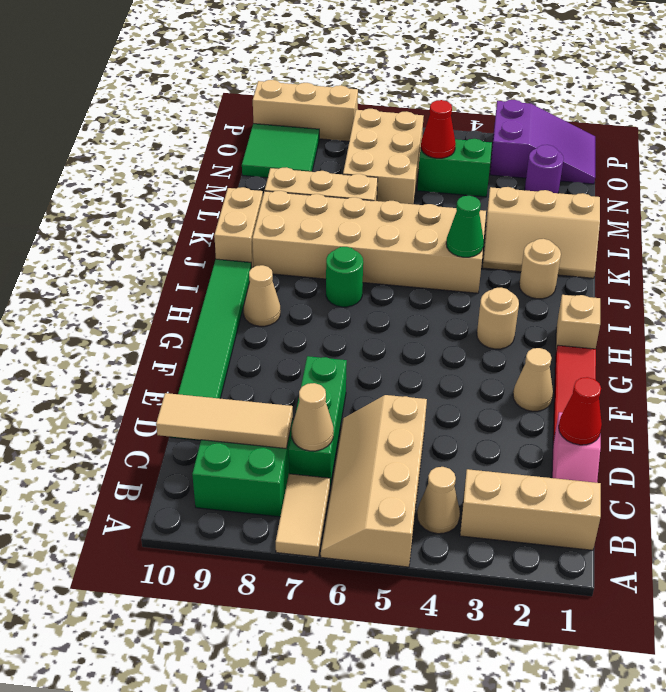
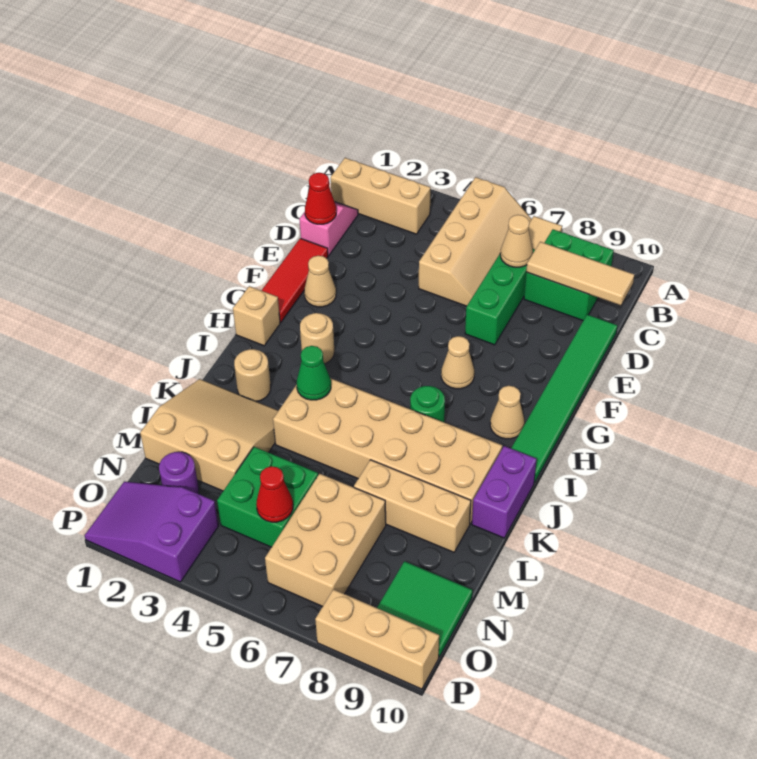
tan 1x1 cone [417,467,460,534] -> tan 1x1 cone moved to [441,336,474,389]
tan 1x2 brick [214,187,263,268] -> purple 1x2 brick [472,446,537,538]
tan 2x3 slope [482,187,600,278] -> tan 3x3 slope [140,379,278,491]
green 1x2 brick [417,139,492,197] -> green 2x2 brick [217,447,318,547]

